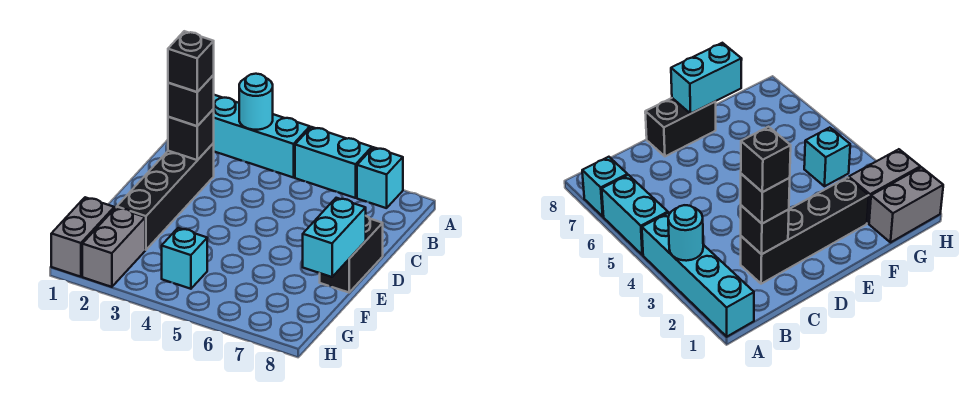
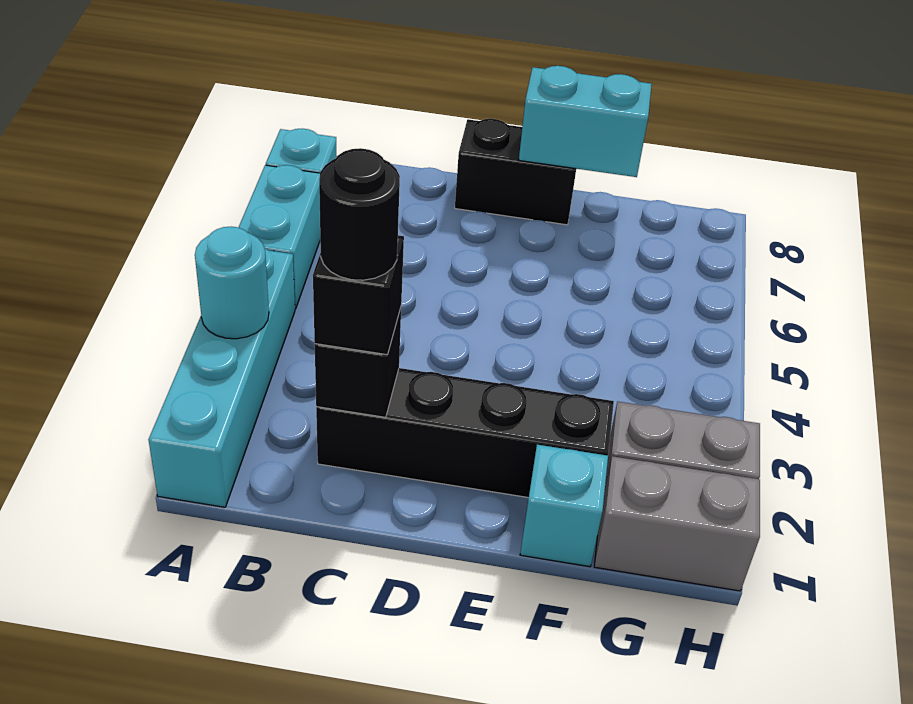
black 1x1 brick [168,31,214,92] -> black 1x1 round brick [319,148,400,280]
cyan 1x1 brick [162,228,207,289] -> cyan 1x1 brick moved to [520,445,608,567]

